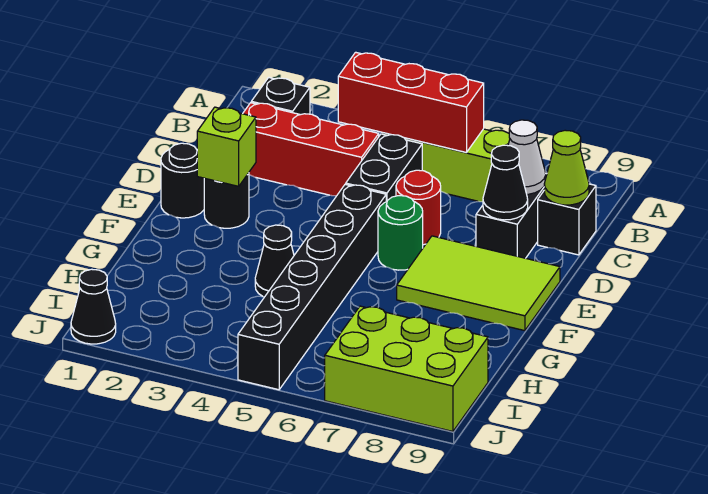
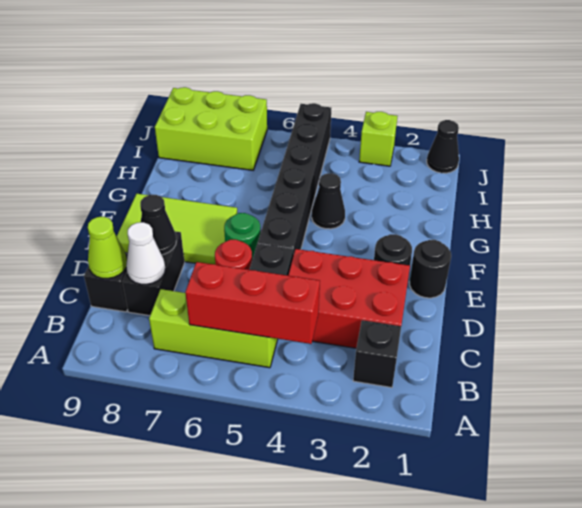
red 1x3 brick [243,103,379,196] -> red 2x3 brick [288,249,410,348]
lime 1x1 brick [197,107,256,186] -> lime 1x1 brick moved to [359,112,397,166]

